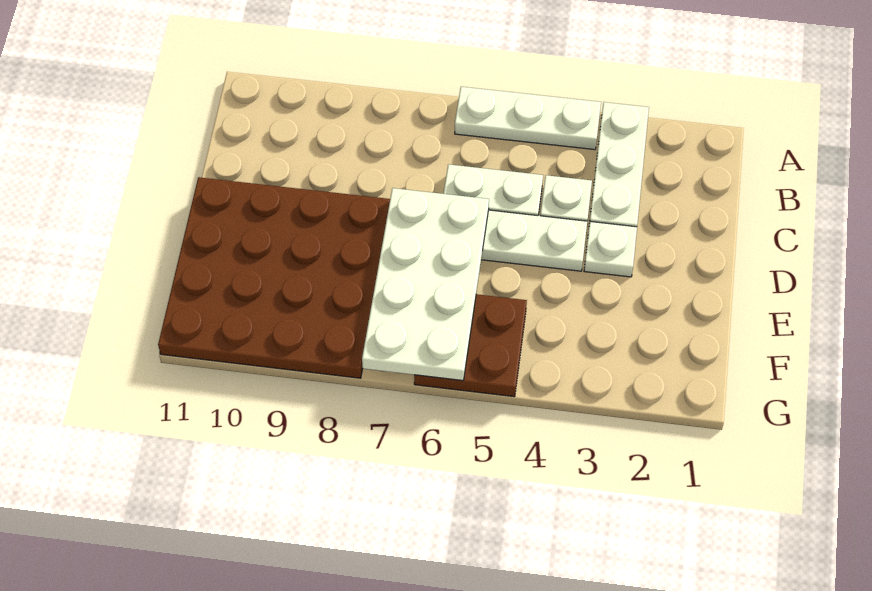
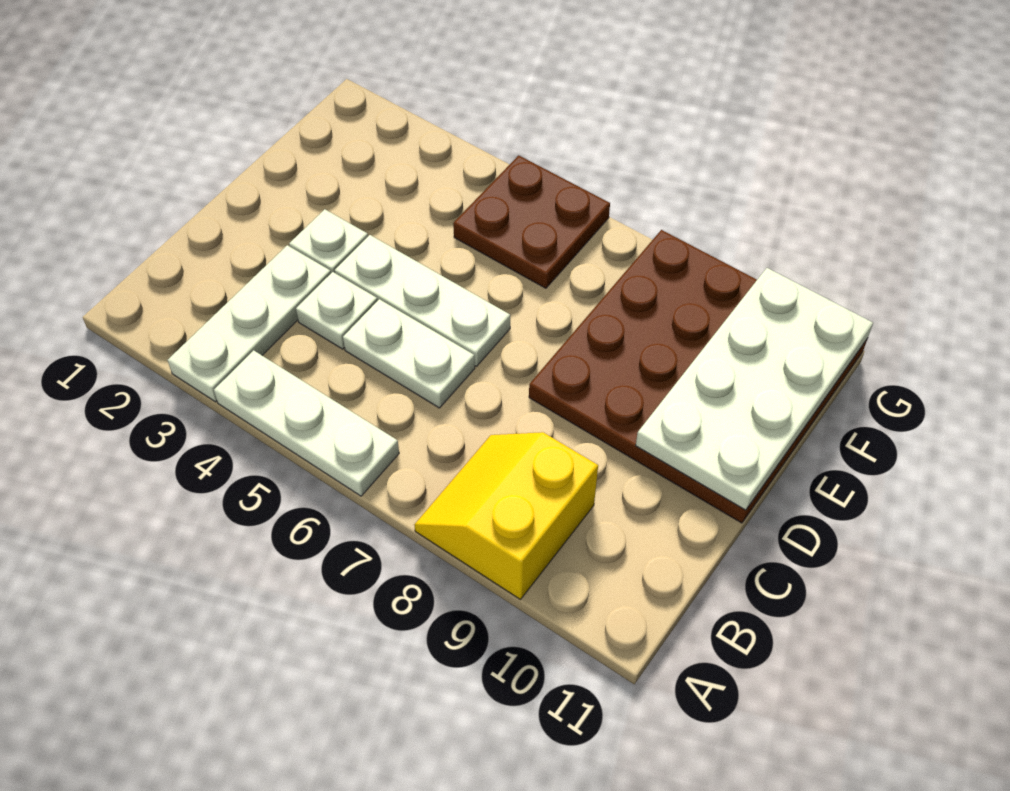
none -> yellow 2x2 slope [414,432,598,600]
white 2x4 plate [362,188,489,381] -> white 2x4 plate moved to [636,268,873,510]

